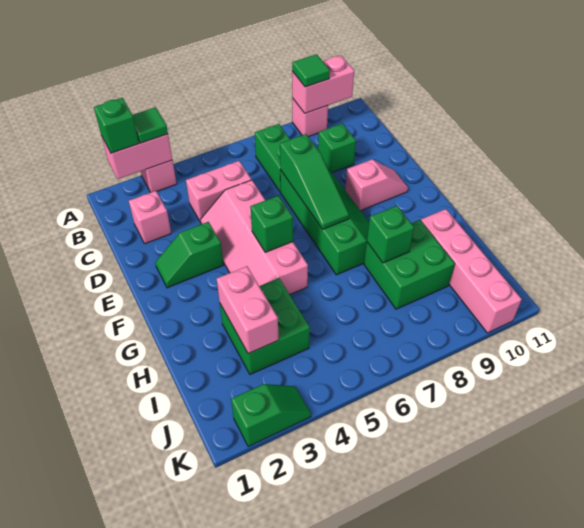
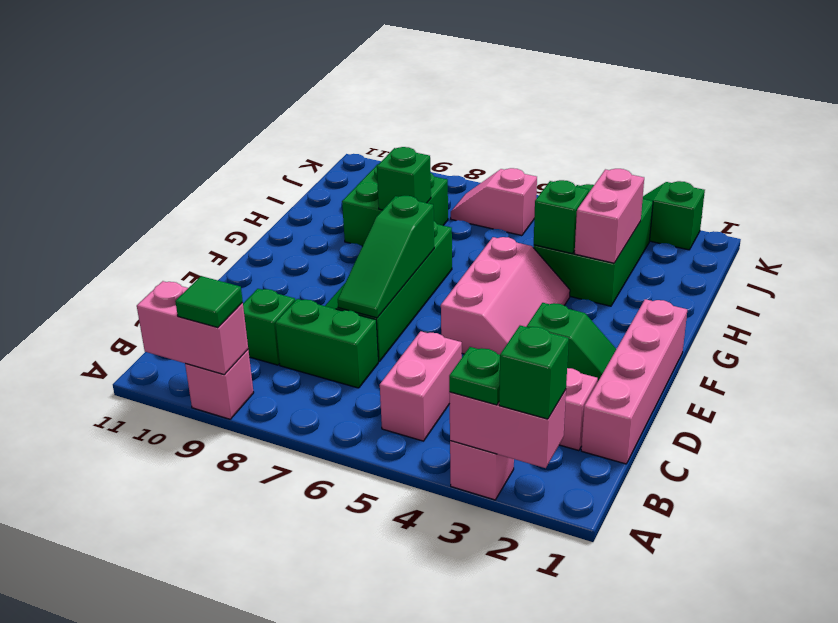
green 1x1 tile [133,107,168,143] -> green 1x1 plate [449,347,500,405]
green 1x2 brick [255,124,290,192] -> green 1x2 brick turned to [275,299,378,388]
pink 1x2 brick [186,161,251,222] -> pink 1x2 brick turned to [380,331,462,441]
pink 2x4 slope [200,180,308,294] -> pink 2x3 slope [441,237,570,355]
green 1x3 slope [280,134,349,230] -> green 1x3 slope turned to [338,196,434,318]
pink 1x2 slope [345,159,408,211] -> pink 1x2 slope moved to [451,168,537,236]
green 1x1 brick [250,196,293,252] -> green 1x1 brick moved to [534,180,589,254]
green 2x2 brick [220,278,310,374] -> green 2x3 brick [533,184,653,306]
pink 1x4 brick [421,209,522,333] -> pink 1x4 brick moved to [581,299,687,464]

